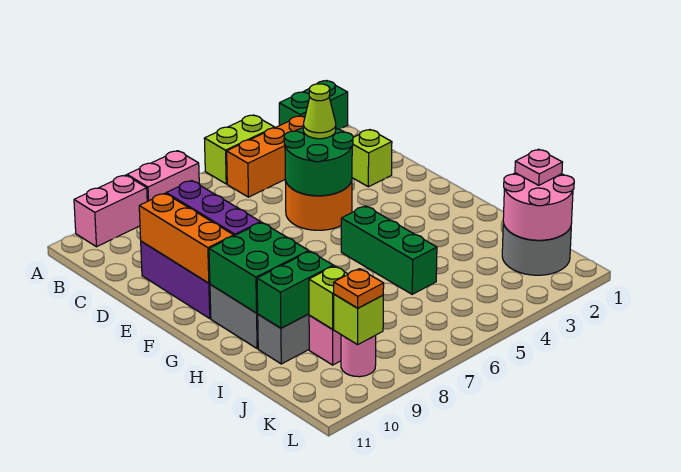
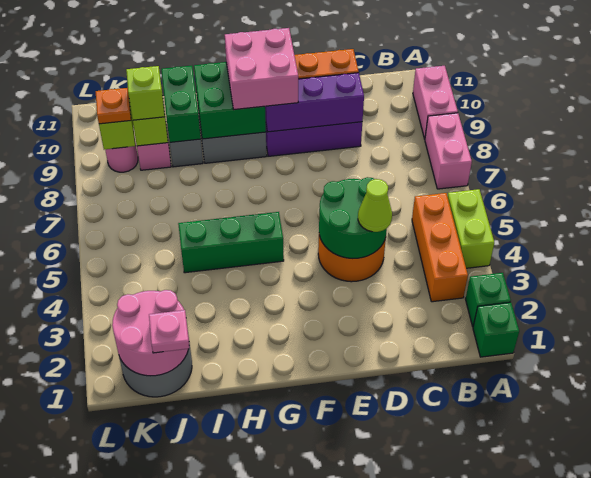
lime 1x1 brick [352,130,392,187] -> lime 1x1 brick moved to [126,66,165,120]
none -> pink 2x2 brick [225,28,298,110]

